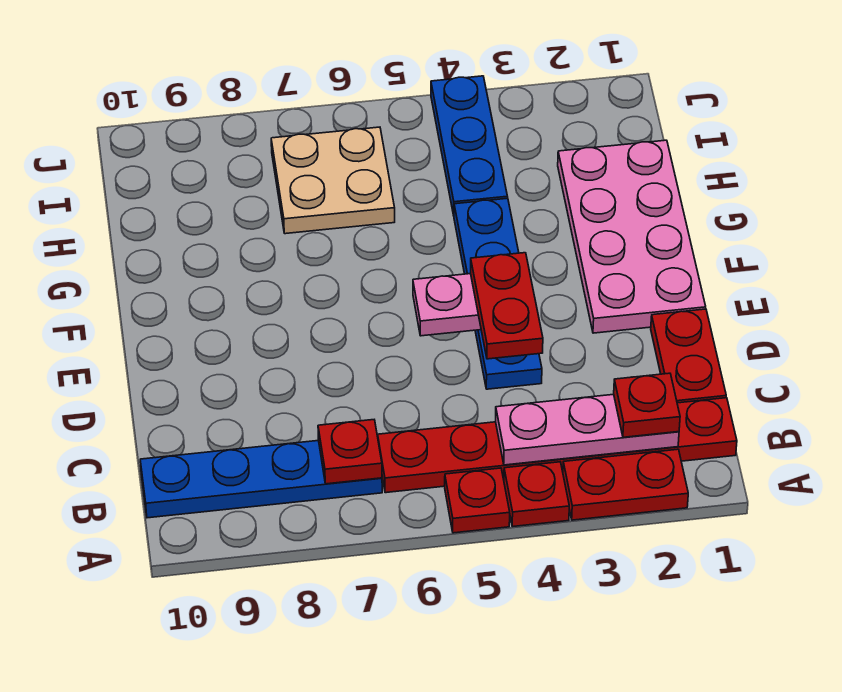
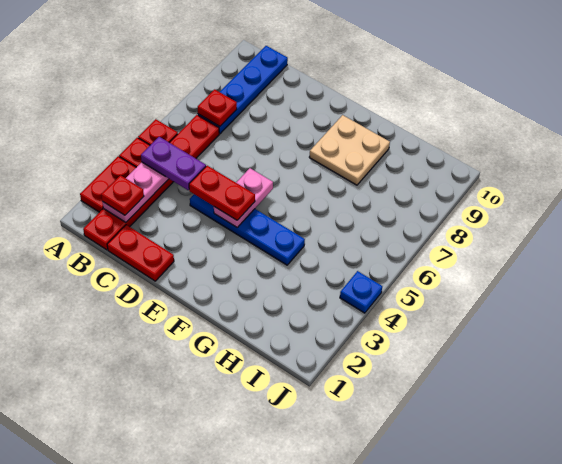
none -> purple 1x2 plate [141,137,206,190]
pink 2x4 plate [558,140,706,333] -> none
blue 1x3 plate [431,76,508,215] -> blue 1x1 plate [340,271,382,313]
tan 2x2 plate [271,127,395,234] -> tan 2x2 plate moved to [309,115,390,185]

